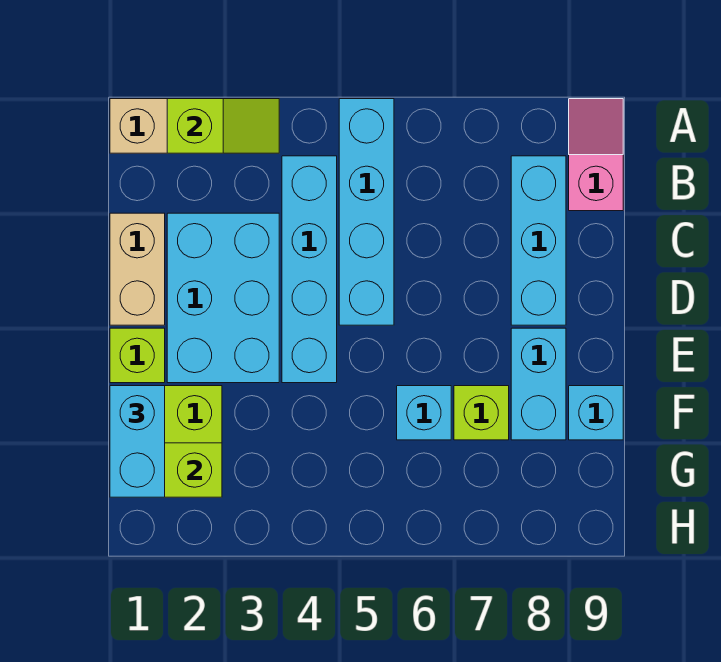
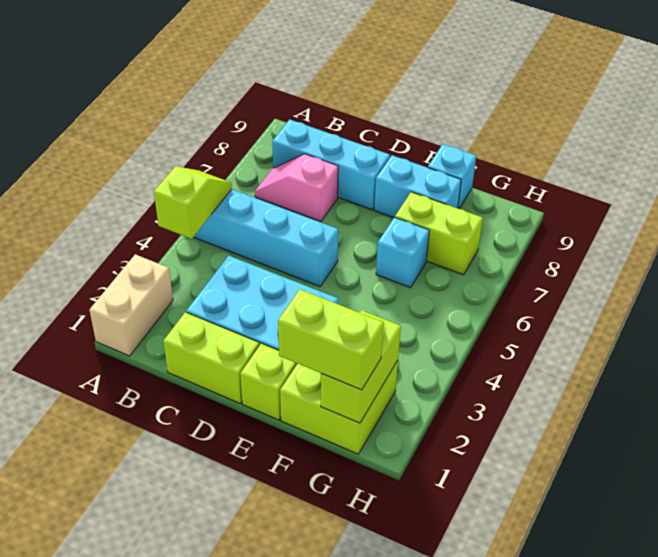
lime 1x2 slope [167,99,279,153] -> lime 1x2 slope moved to [154,166,232,239]
pink 1x2 slope [569,99,623,211] -> pink 1x2 slope moved to [255,154,338,221]
cyan 1x4 brick [282,156,337,383] -> none
tan 1x2 brick [110,213,165,325] -> lime 1x2 brick [163,312,259,404]
cyan 1x2 brick [110,386,165,497] -> lime 1x2 brick [278,289,384,390]
lime 1x1 brick [454,386,509,440] -> lime 1x2 brick [395,192,483,275]

